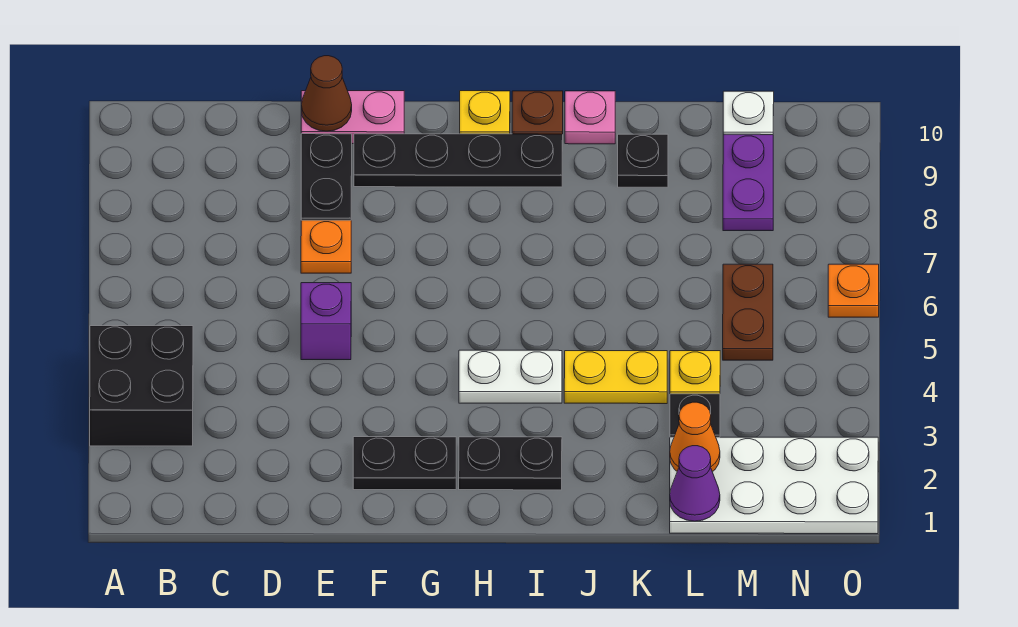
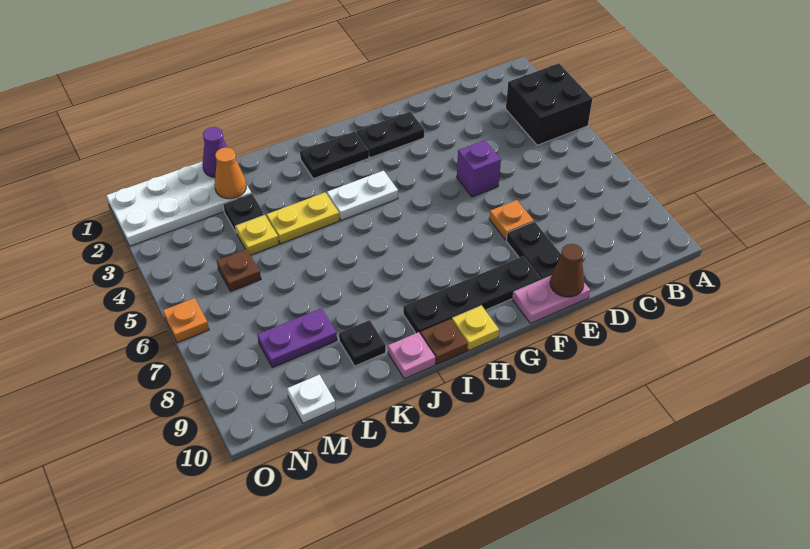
brown 1x2 plate [723,264,773,360] -> brown 1x1 plate [217,249,261,291]
purple 1x2 plate [723,134,773,231] -> purple 1x2 plate turned to [257,308,337,368]

